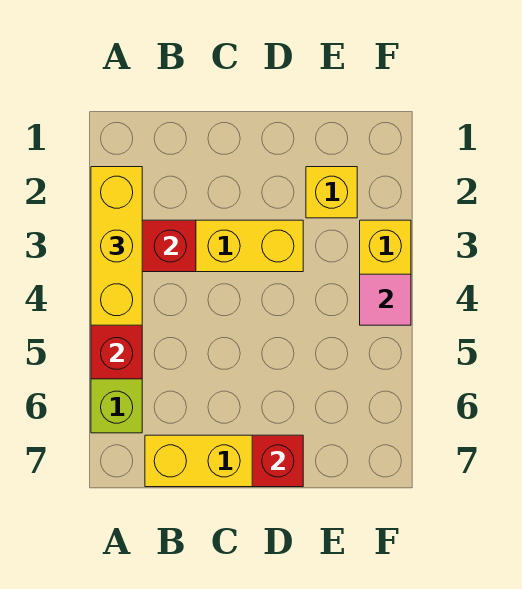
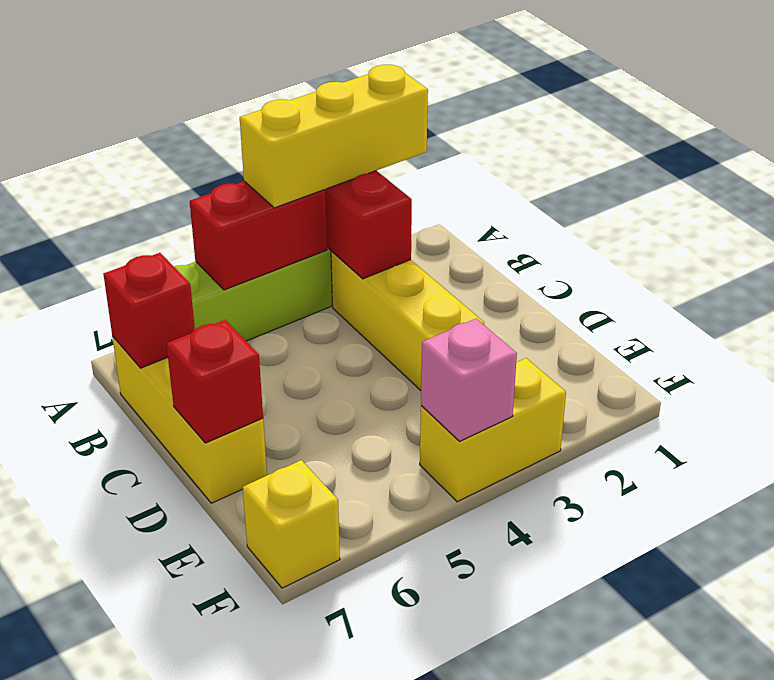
none -> red 1x1 brick [103,253,195,368]
yellow 1x1 brick [306,167,357,218] -> yellow 1x1 brick moved to [243,460,340,588]
pink 1x1 tile [360,274,411,325] -> pink 1x1 brick [421,319,517,441]

